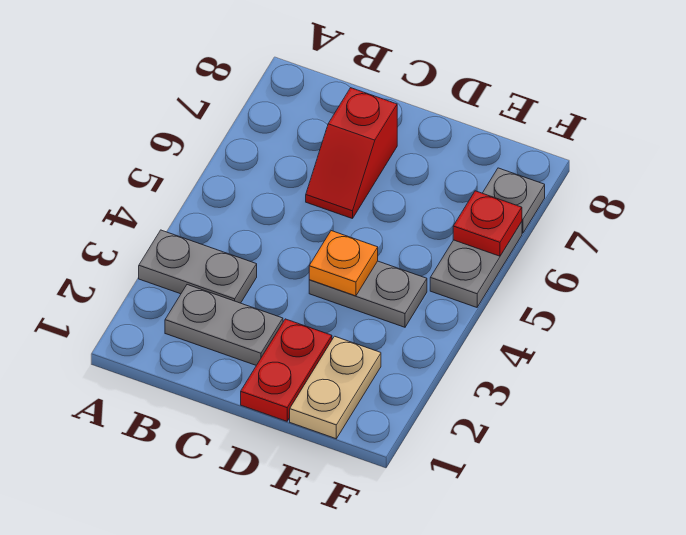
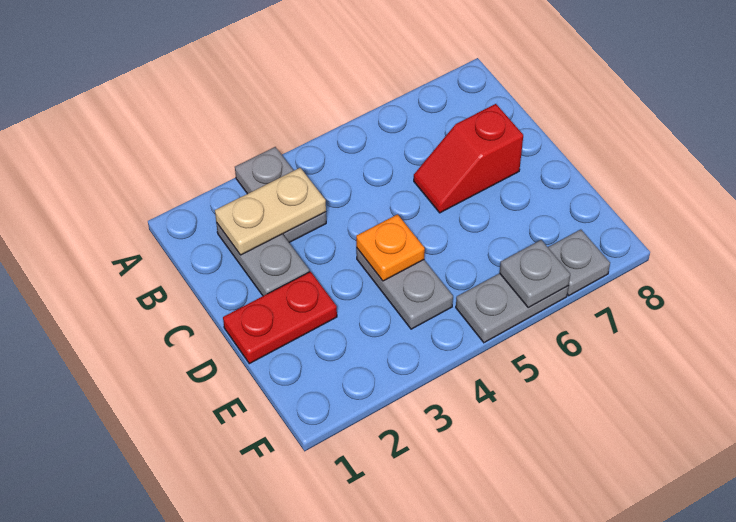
tan 1x2 plate [290,336,381,439] -> tan 1x2 plate moved to [215,168,326,255]
red 1x1 plate [453,191,522,256] -> grey 1x1 plate [500,240,570,308]

